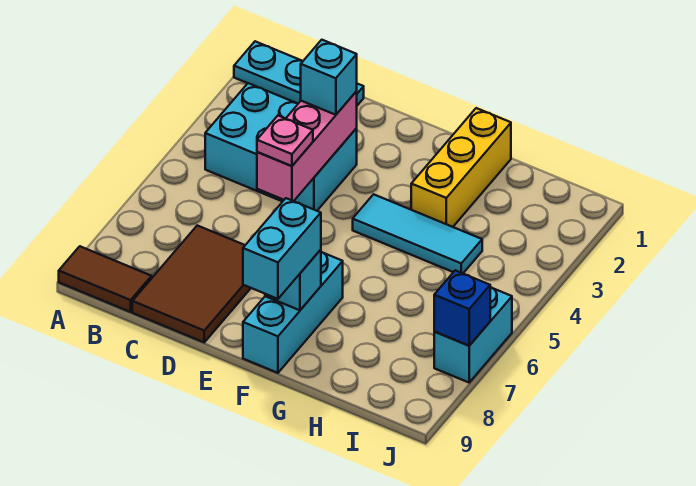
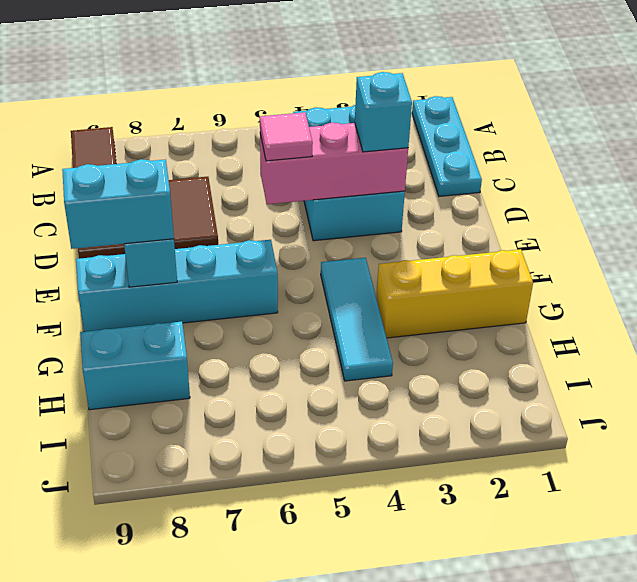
pink 1x1 plate [257,116,313,166] -> pink 1x1 tile [260,112,313,161]
cyan 1x3 brick [243,252,343,373] -> cyan 1x4 brick [76,240,278,332]
cyan 1x2 brick [434,287,512,382] -> cyan 1x2 brick moved to [80,321,190,410]
blue 1x1 brick [434,270,490,346] -> none

